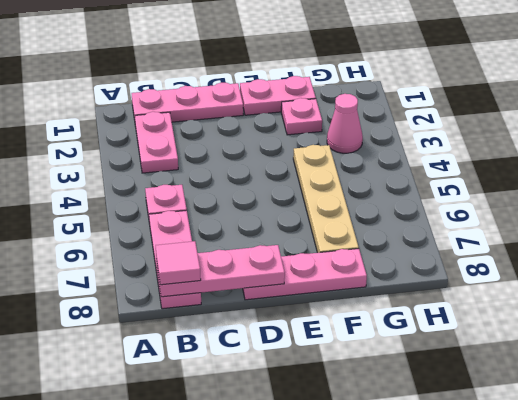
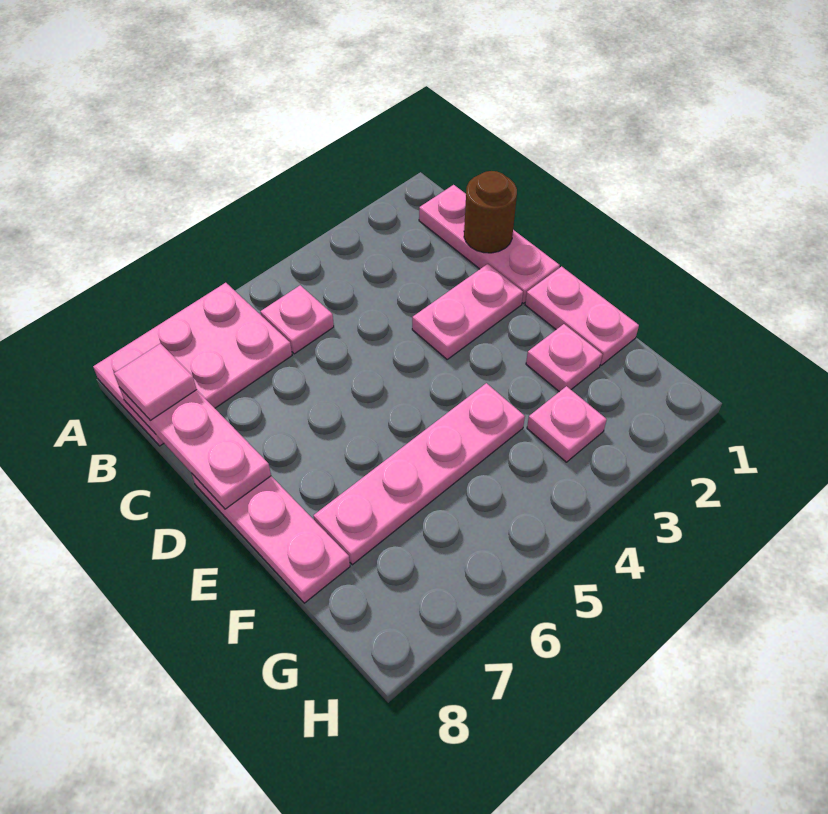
pink 1x2 plate [135,112,178,173] -> pink 1x2 plate moved to [412,264,523,359]
pink 1x3 plate [149,210,201,309] -> pink 2x3 plate [93,283,292,446]
none -> brown 1x1 round brick [464,171,517,253]
tan 1x4 plate [293,145,359,253] -> pink 1x4 plate [313,383,525,565]
pink 1x1 cone [327,94,363,153] -> pink 1x1 plate [527,386,607,462]

